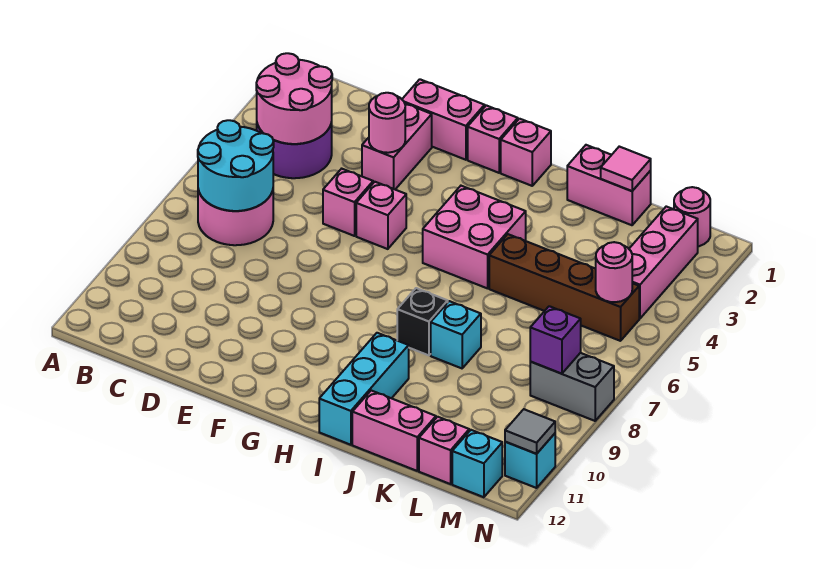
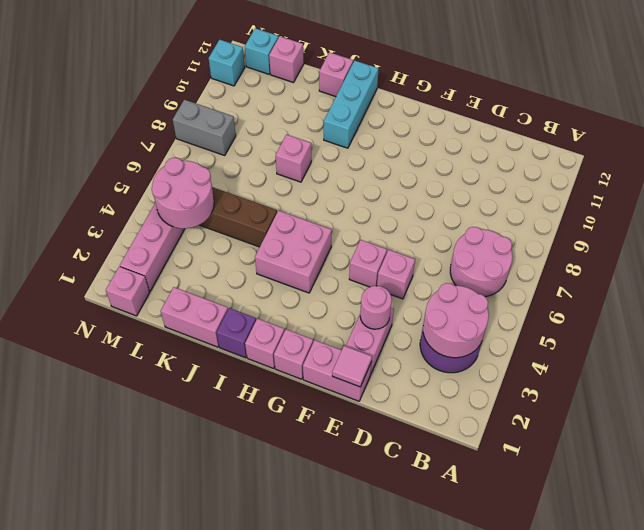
cyan 2x2 round brick [198,120,274,211] -> none
black 1x1 brick [397,288,448,355] -> none
cyan 1x1 brick [431,301,481,368] -> pink 1x1 brick [276,135,311,182]
pink 1x2 brick [352,391,436,471] -> pink 1x1 brick [319,52,353,97]
pink 1x1 tile [601,147,651,191] -> pink 1x1 tile moved to [332,346,372,387]
pink 1x1 round brick [674,187,710,246] -> pink 1x1 brick [106,267,150,316]
pink 1x1 round brick [596,242,632,302] -> pink 2x2 round brick [152,158,214,229]
purple 1x1 brick [530,306,581,374] -> purple 1x1 brick moved to [217,308,256,358]
grey 1x1 tile [505,409,555,454] -> none

